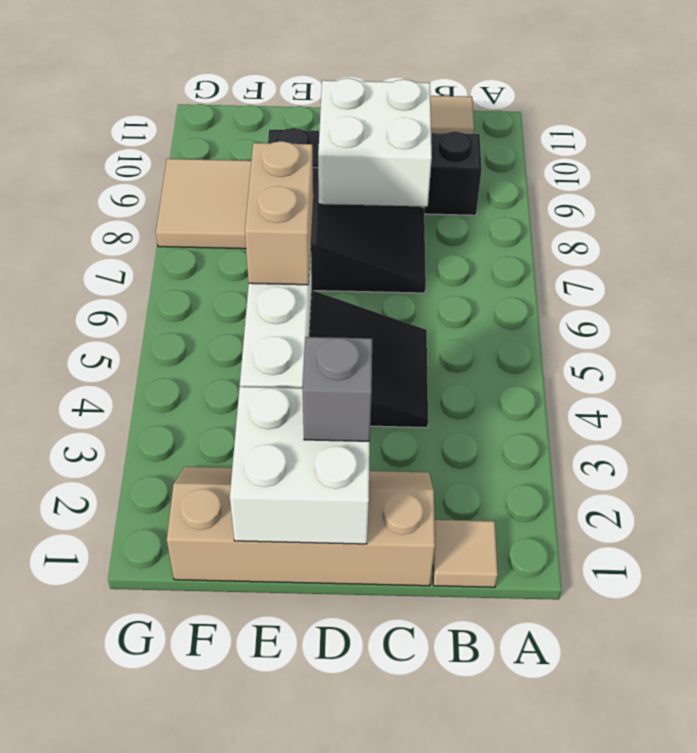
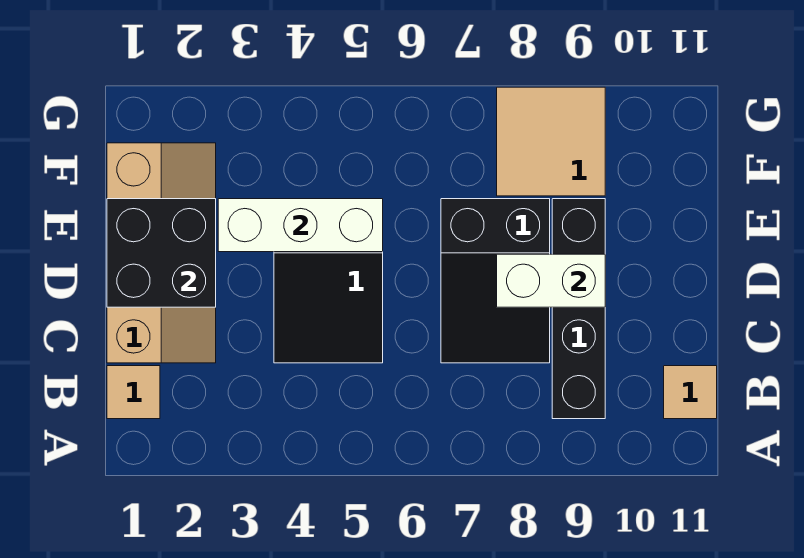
white 2x2 brick [318,78,432,207] -> white 1x2 brick [497,254,605,307]
white 2x2 brick [230,387,370,544] -> black 2x2 brick [107,199,216,307]
grey 1x1 brick [303,337,372,441] -> none
tan 1x2 brick [245,141,313,285] -> none

